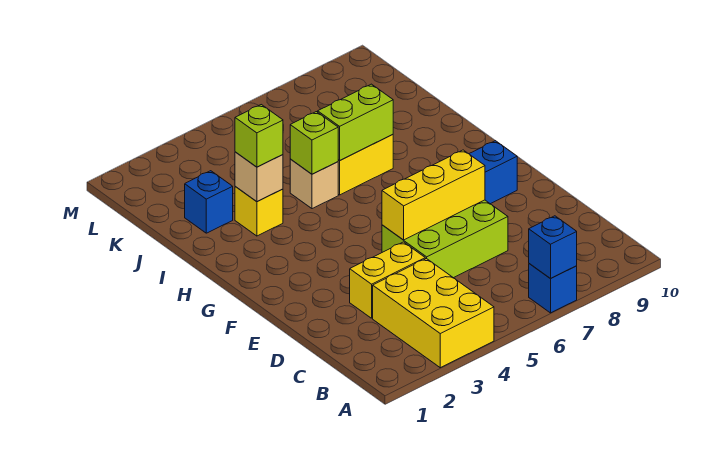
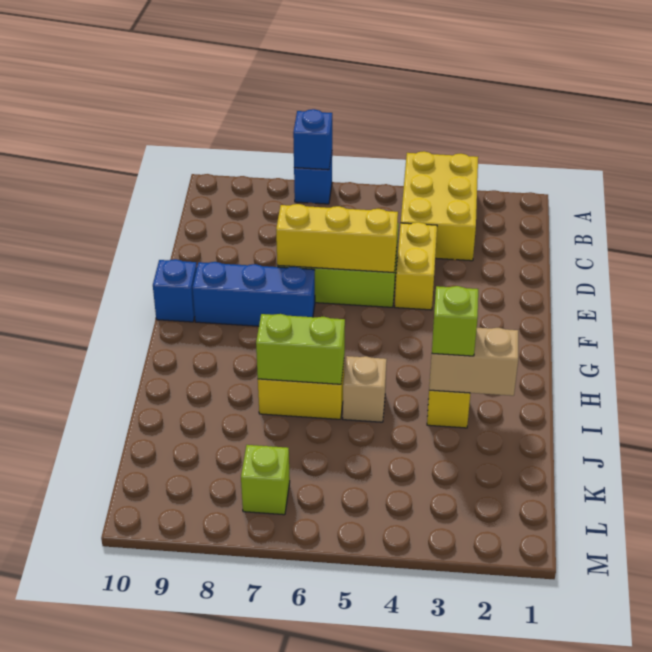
yellow 1x2 brick [350,242,425,318] -> yellow 1x2 brick turned to [395,222,437,310]
tan 1x1 brick [235,152,283,202] -> tan 1x2 brick [429,328,518,396]
lime 1x1 brick [290,112,338,174] -> lime 1x1 brick moved to [241,445,290,515]
blue 1x1 brick [185,171,233,233] -> blue 1x1 brick moved to [153,259,197,322]

